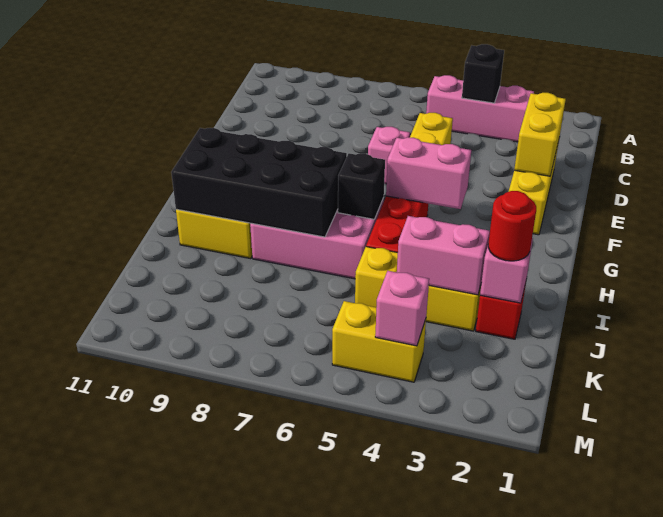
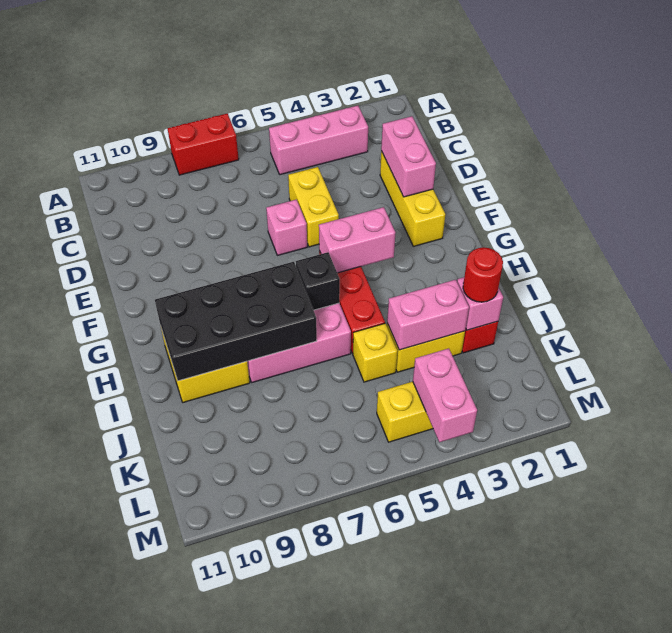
none -> red 1x2 brick [167,113,239,175]
black 1x1 brick [462,44,504,103] -> none
yellow 1x2 brick [514,93,566,176] -> pink 1x2 brick [381,116,436,197]
pink 1x1 brick [375,271,429,346] -> pink 1x2 brick [413,349,477,442]

